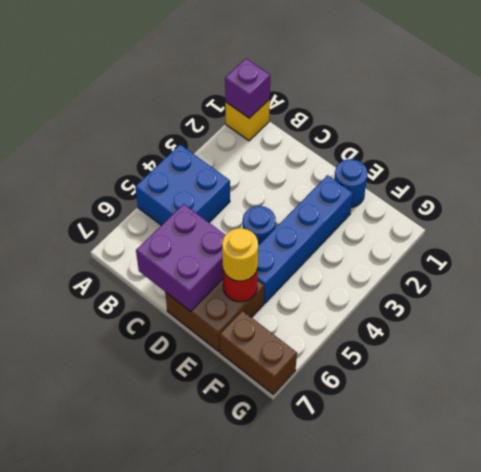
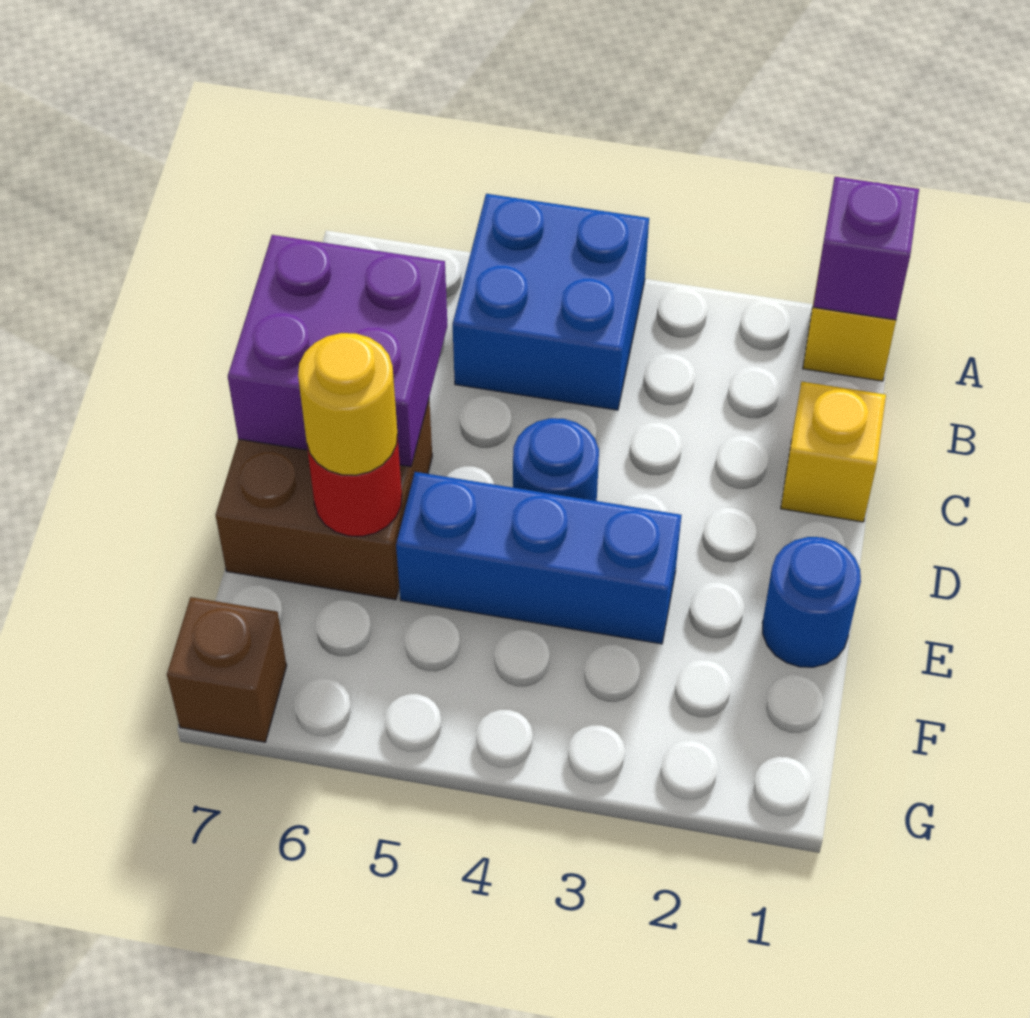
none -> yellow 1x1 brick [781,382,886,522]
blue 1x4 brick [257,175,353,303] -> blue 1x3 brick [396,472,682,644]
brown 1x2 brick [219,311,297,394] -> brown 1x1 brick [167,597,287,742]

